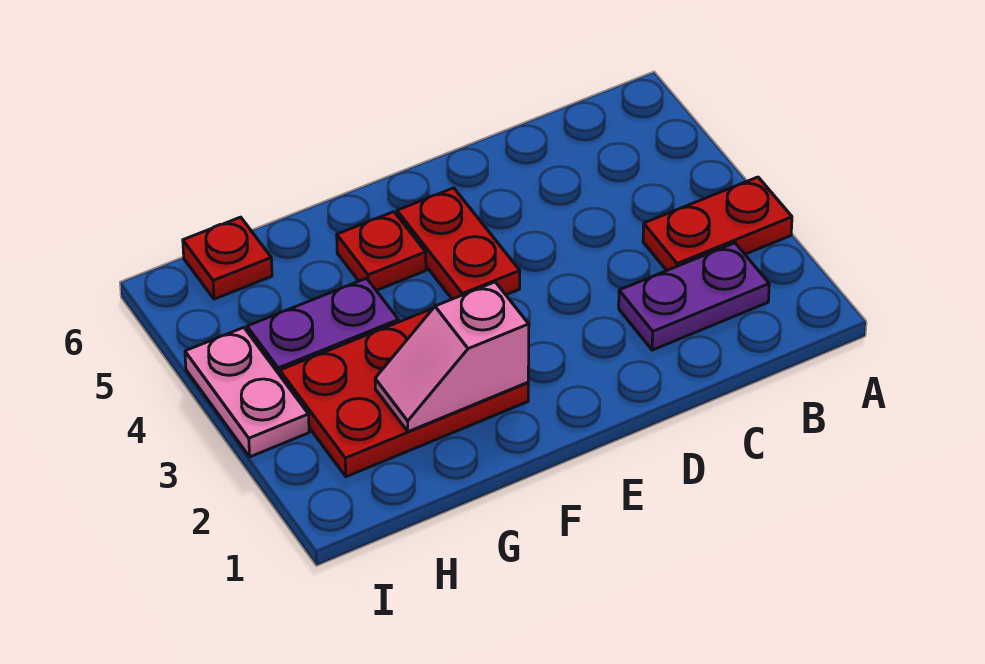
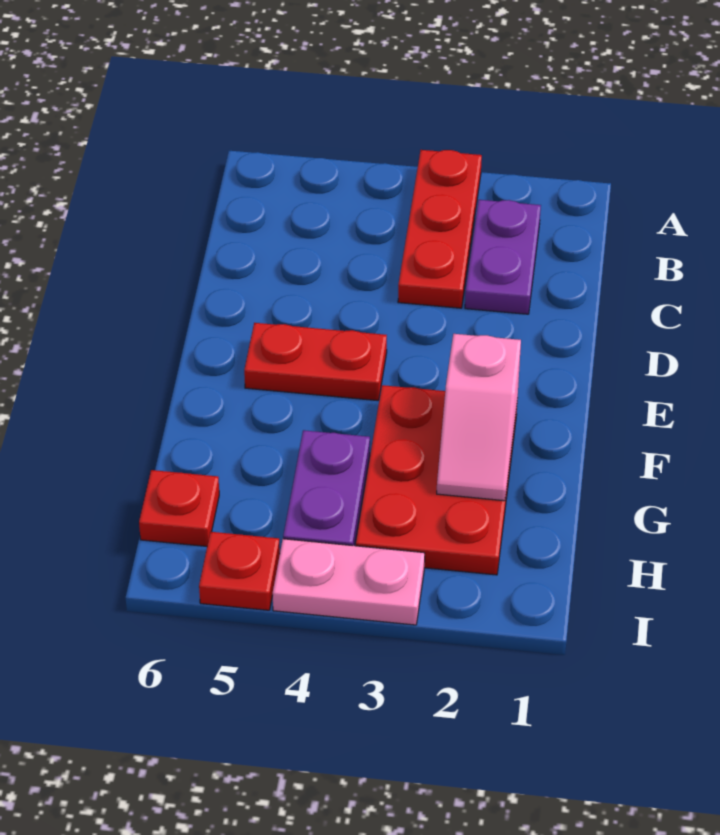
red 1x2 plate [643,177,792,270] -> red 1x3 plate [398,150,482,308]
red 1x1 plate [337,212,426,290] -> red 1x1 plate moved to [199,532,280,610]

